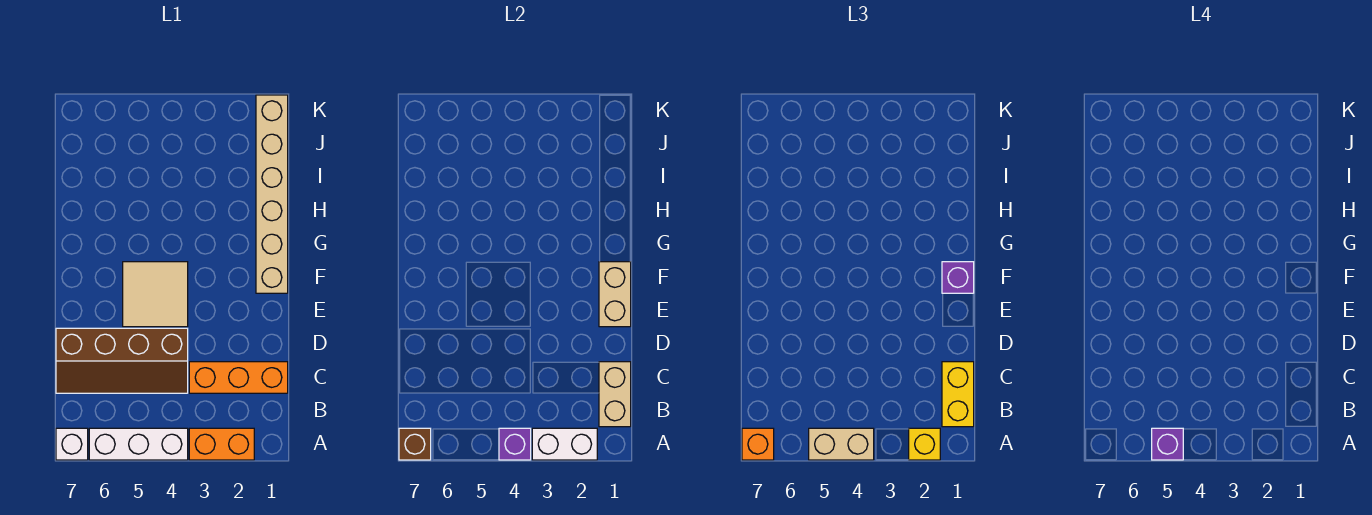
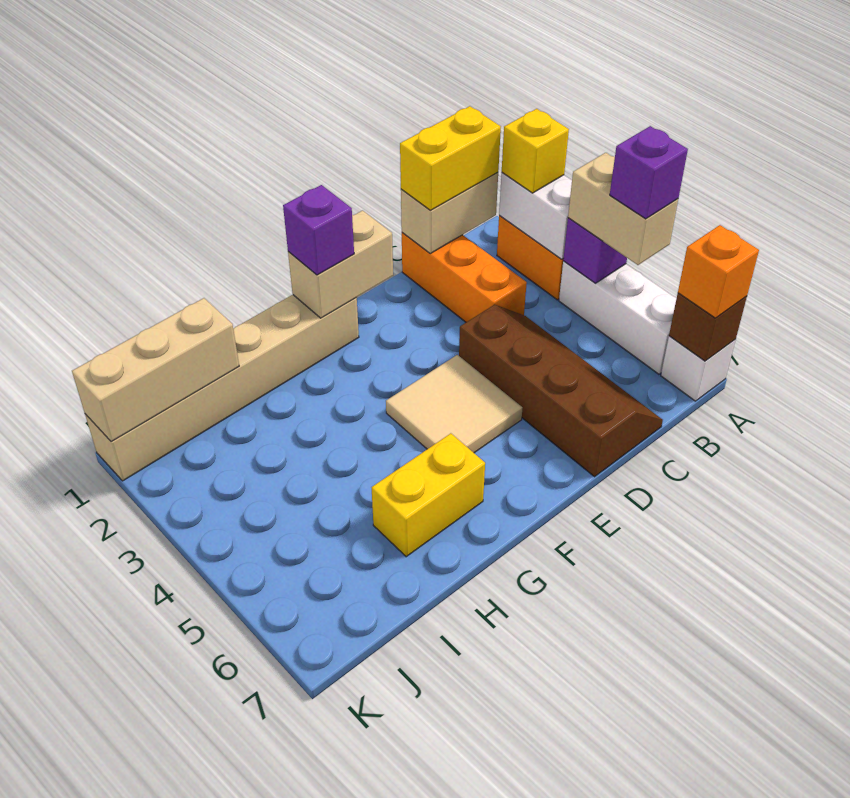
none -> yellow 1x2 brick [372,433,485,557]
none -> tan 1x3 brick [72,298,239,442]

